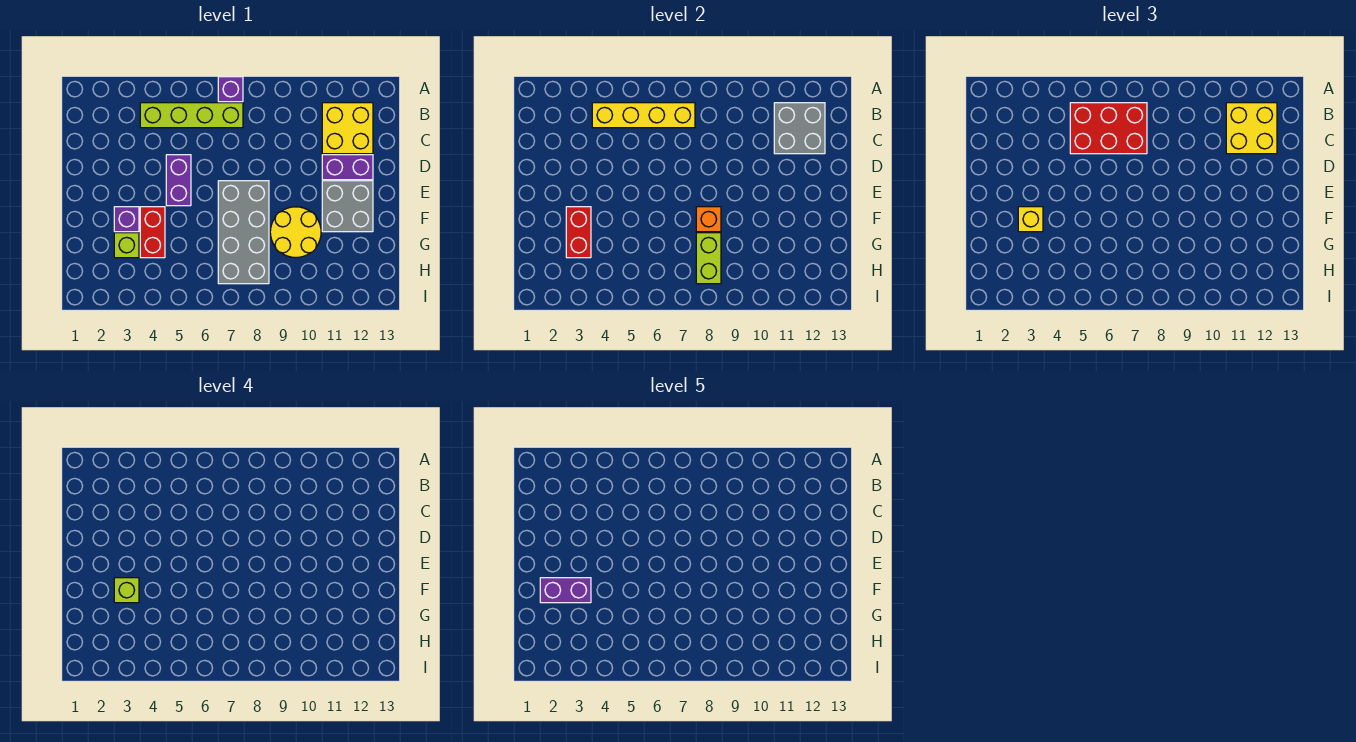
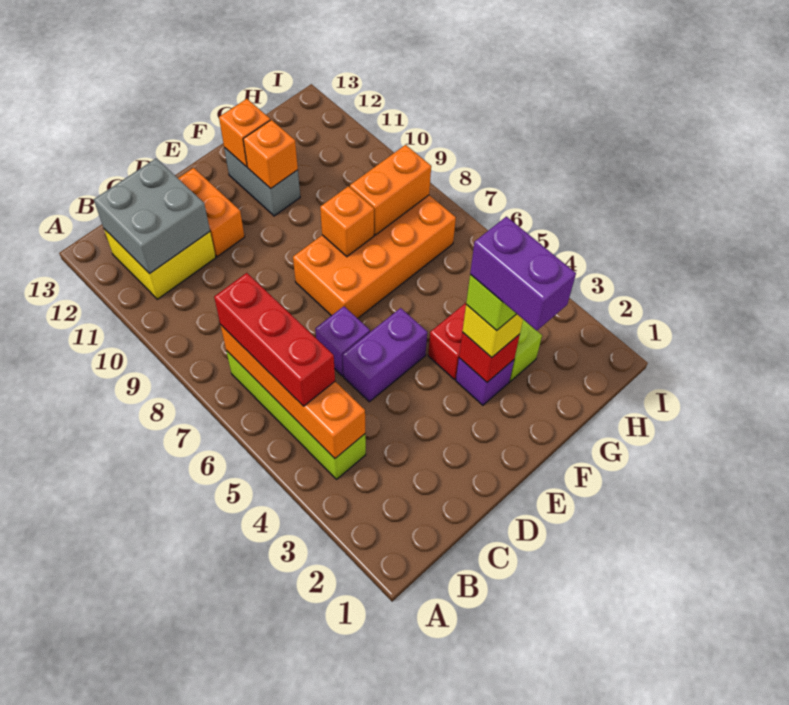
purple 1x1 brick [218,77,243,102] -> purple 1x1 brick moved to [315,306,370,376]
yellow 1x4 brick [592,103,695,128] -> orange 1x4 brick [221,325,365,458]
red 2x3 brick [1070,103,1147,154] -> red 1x3 brick [214,273,335,406]
yellow 2x2 brick [1226,103,1277,154] -> none
purple 1x2 brick [322,155,373,180] -> orange 1x2 brick [178,168,245,257]
grey 2x4 brick [218,181,269,284] -> orange 2x4 brick [293,195,456,319]
grey 2x2 brick [322,181,373,232] -> grey 1x2 brick [224,148,300,216]
red 1x2 brick [566,207,591,258] -> red 1x1 brick [459,332,520,382]
yellow 2x2 round brick [270,207,321,258] -> none
none -> orange 1x1 brick [243,120,298,189]
none -> orange 1x1 brick [219,99,270,167]
lime 1x2 brick [696,233,721,284] -> orange 1x2 brick [350,145,431,235]

